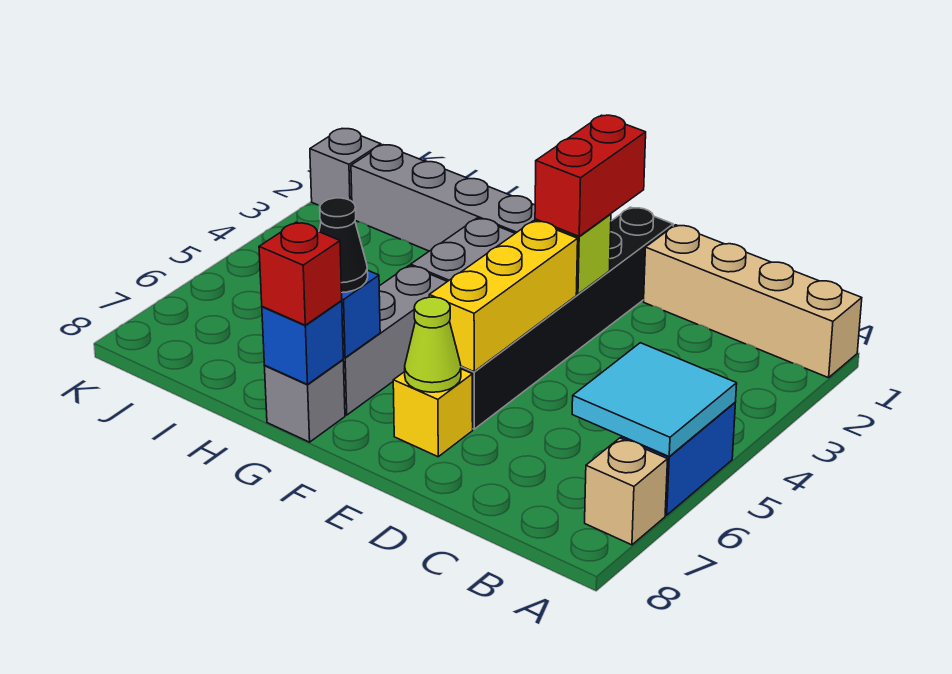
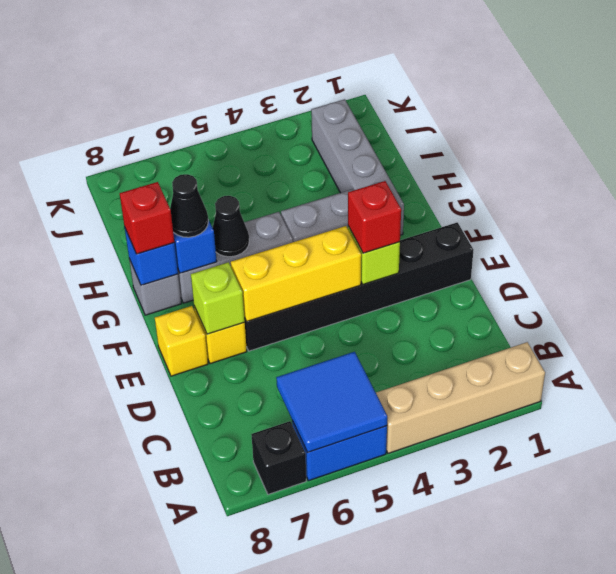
tan 1x4 brick [644,225,862,378] -> tan 1x4 brick turned to [376,342,545,453]
cyan 2x2 tile [572,343,737,456] -> blue 2x2 tile [276,352,387,453]
tan 1x1 brick [585,438,668,545] -> black 1x1 brick [251,421,306,494]
red 1x2 brick [535,115,646,236] -> red 1x1 brick [348,181,401,253]
lime 1x1 cone [405,297,461,392] -> lime 1x1 brick [191,262,245,334]
none -> yellow 1x1 brick [155,306,208,376]
none -> black 1x1 cone [213,196,249,257]
grey 1x1 brick [310,129,381,205] -> none

